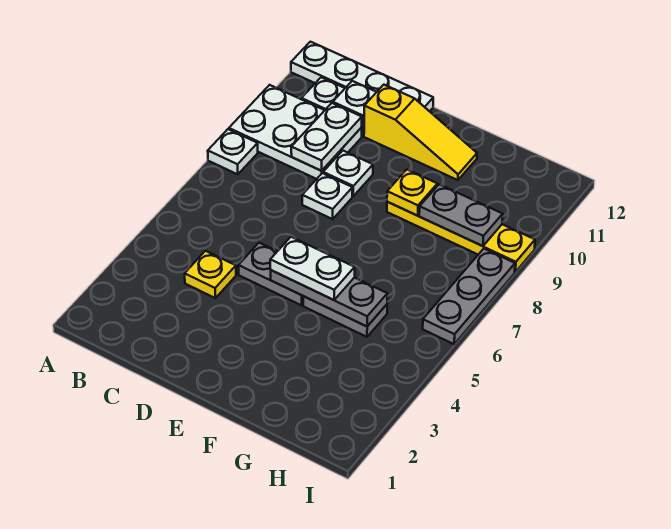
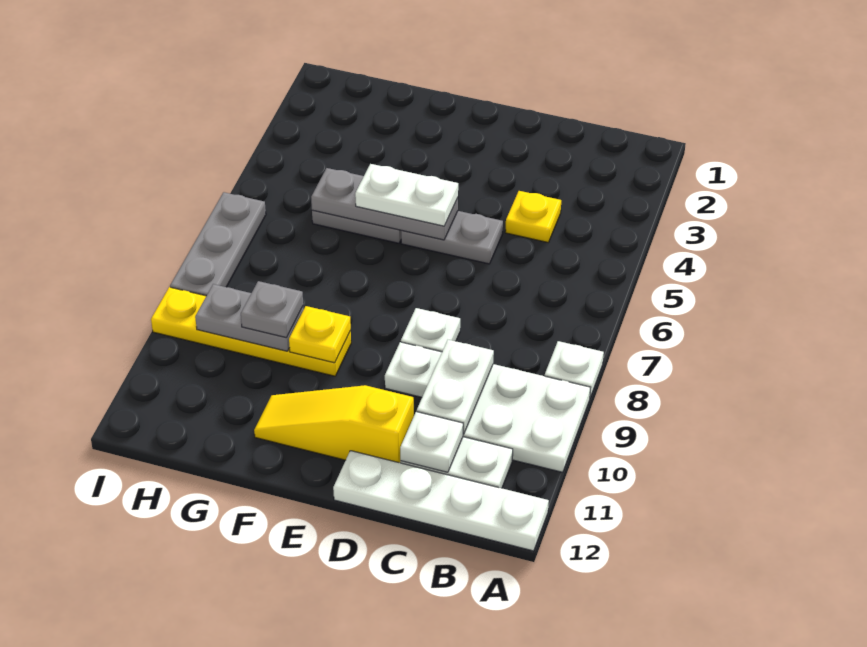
none -> grey 1x1 plate [241,281,303,338]

